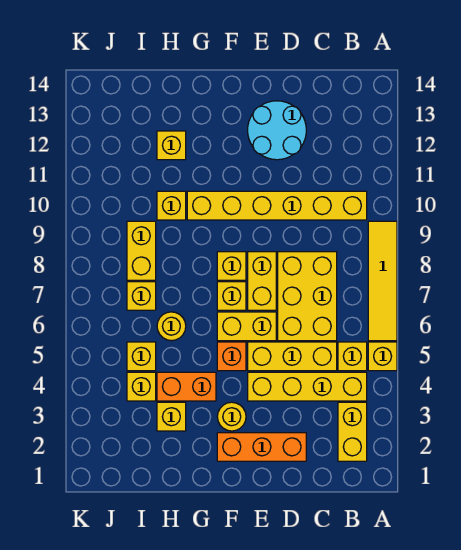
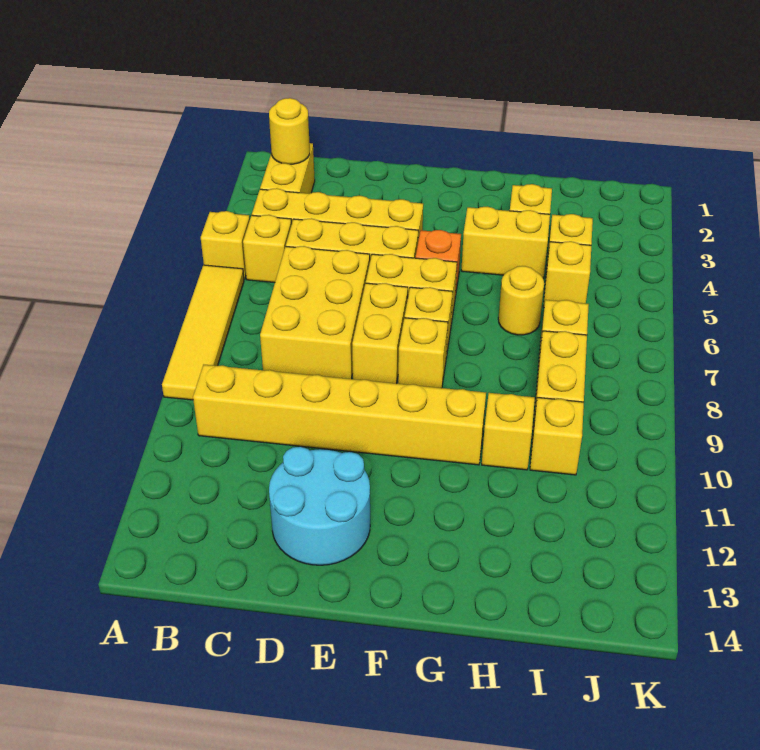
orange 1x3 brick [217,433,306,461] -> none
yellow 1x1 round brick [217,402,246,431] -> yellow 1x1 round brick moved to [269,98,310,164]
orange 1x2 brick [157,372,216,401] -> yellow 1x2 brick [461,207,550,279]
yellow 1x1 brick [157,131,186,160] -> yellow 1x1 brick moved to [530,398,584,475]

